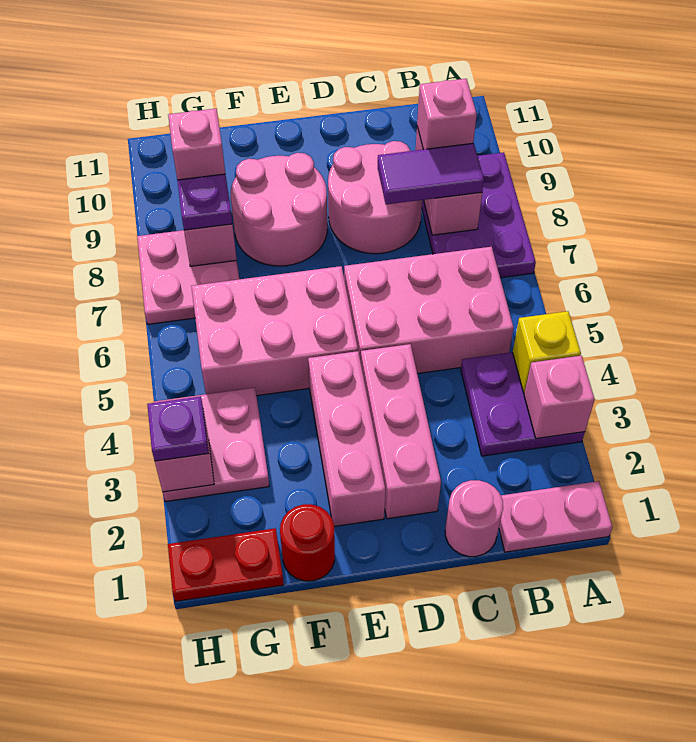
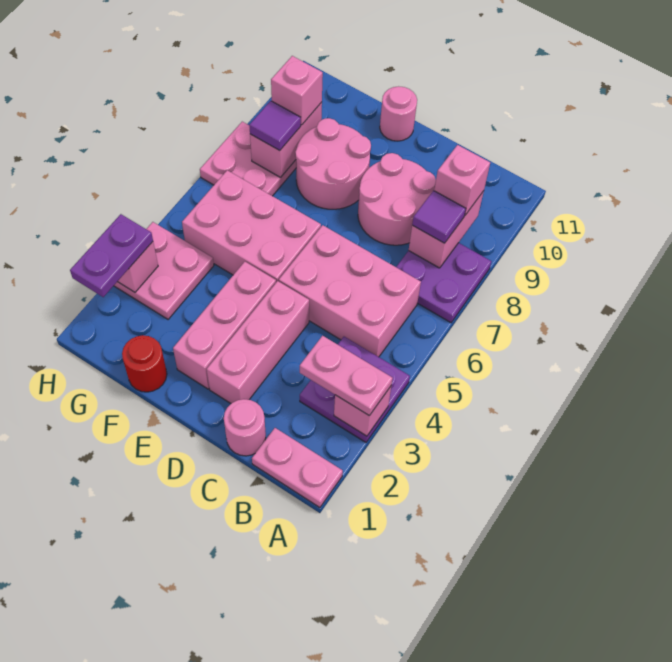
none -> pink 1x2 plate [300,336,393,416]
yellow 1x1 brick [513,311,581,393] -> none
purple 2x3 plate [422,152,536,278] -> purple 2x2 plate [396,243,491,323]
purple 1x2 tile [378,143,484,204] -> purple 1x1 tile [412,190,466,243]
none -> pink 1x1 round brick [380,87,417,141]
red 1x2 plate [168,528,284,602] -> none
purple 1x1 plate [177,174,232,230] -> purple 1x1 tile [249,101,301,151]
purple 1x1 plate [147,396,209,461] -> purple 1x2 plate [70,214,153,297]

